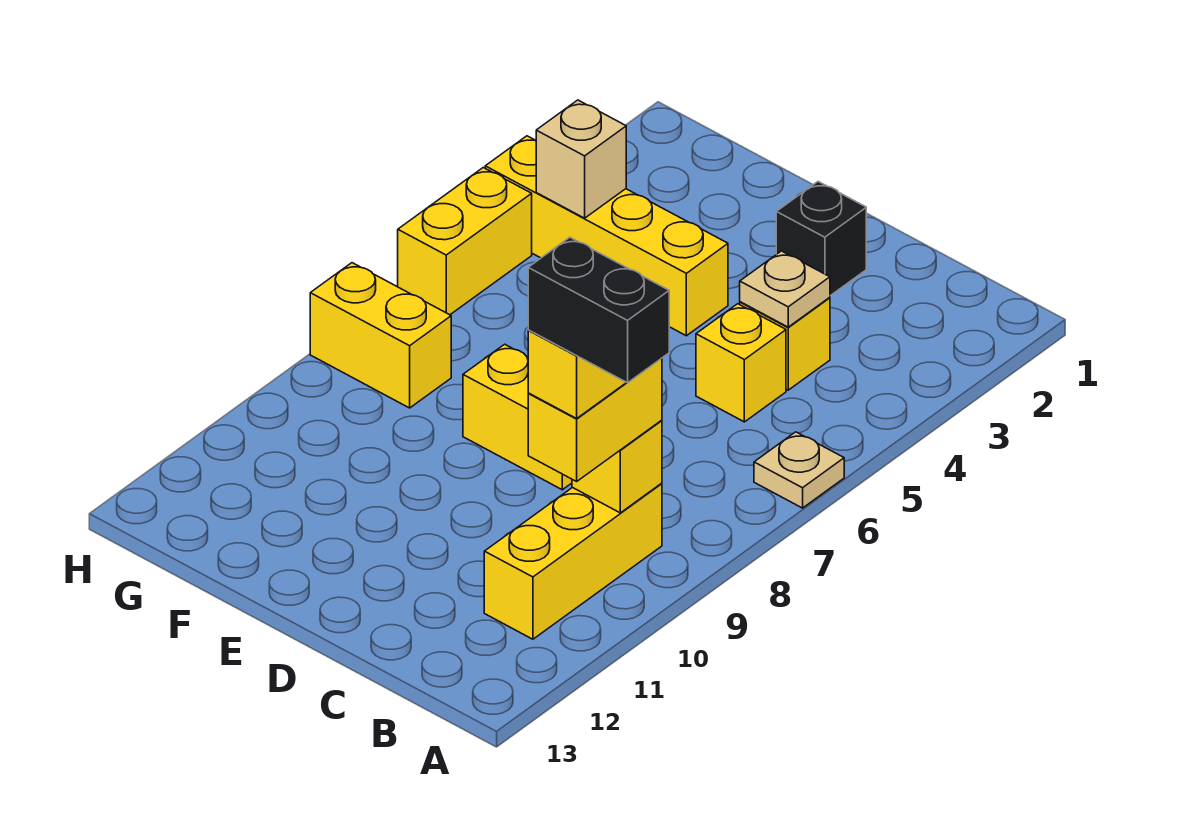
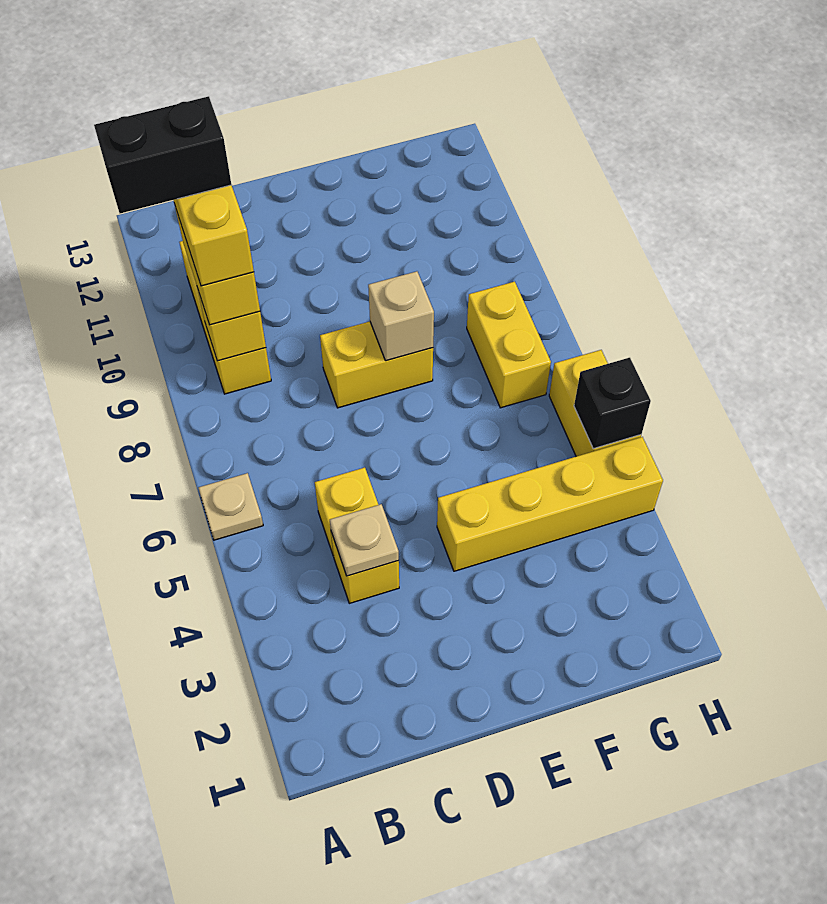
black 1x1 brick [776,182,866,296] -> black 1x1 brick moved to [574,358,651,449]
tan 1x1 brick [536,100,626,218] -> tan 1x1 brick moved to [368,271,434,361]
yellow 1x2 brick [310,263,451,408] -> yellow 1x2 brick turned to [467,282,551,408]

